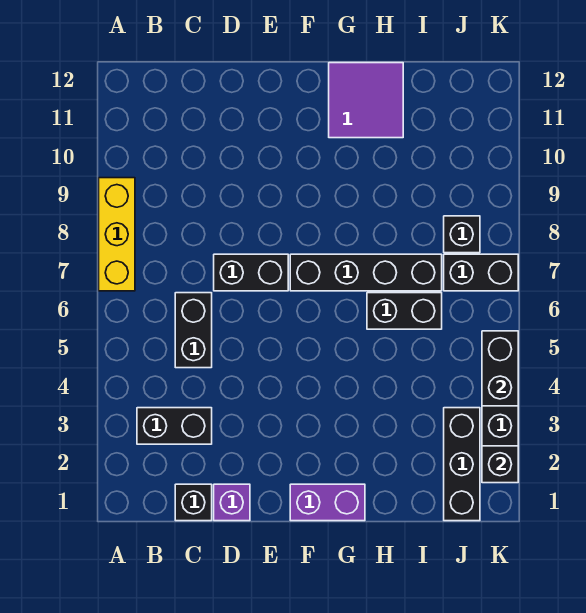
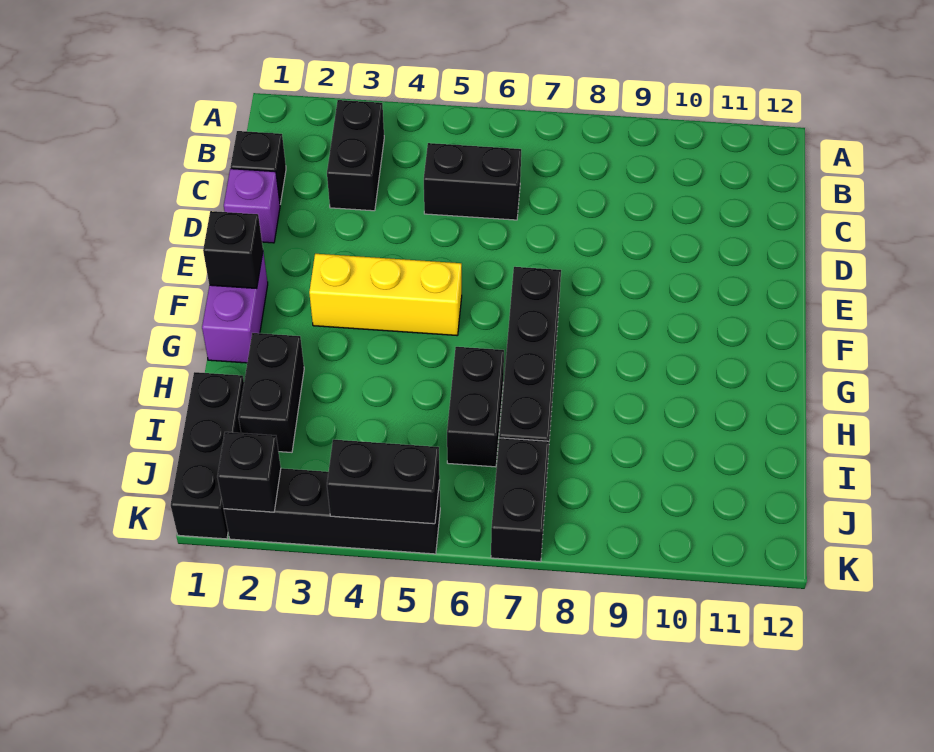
yellow 1x3 brick [99,178,135,291] -> yellow 1x3 brick moved to [309,254,462,335]
black 1x2 brick [214,254,288,291] -> black 1x2 brick moved to [238,333,304,452]
purple 2x2 tile [329,63,403,138] -> none
black 1x3 brick [444,408,480,521] -> black 1x3 brick turned to [171,372,244,539]
black 1x1 brick [444,216,480,253] -> black 1x1 brick moved to [203,211,263,288]

